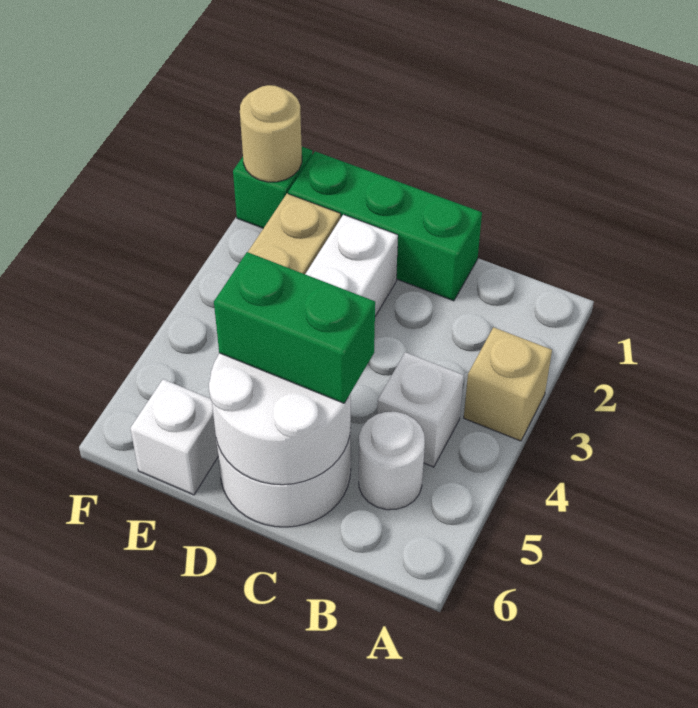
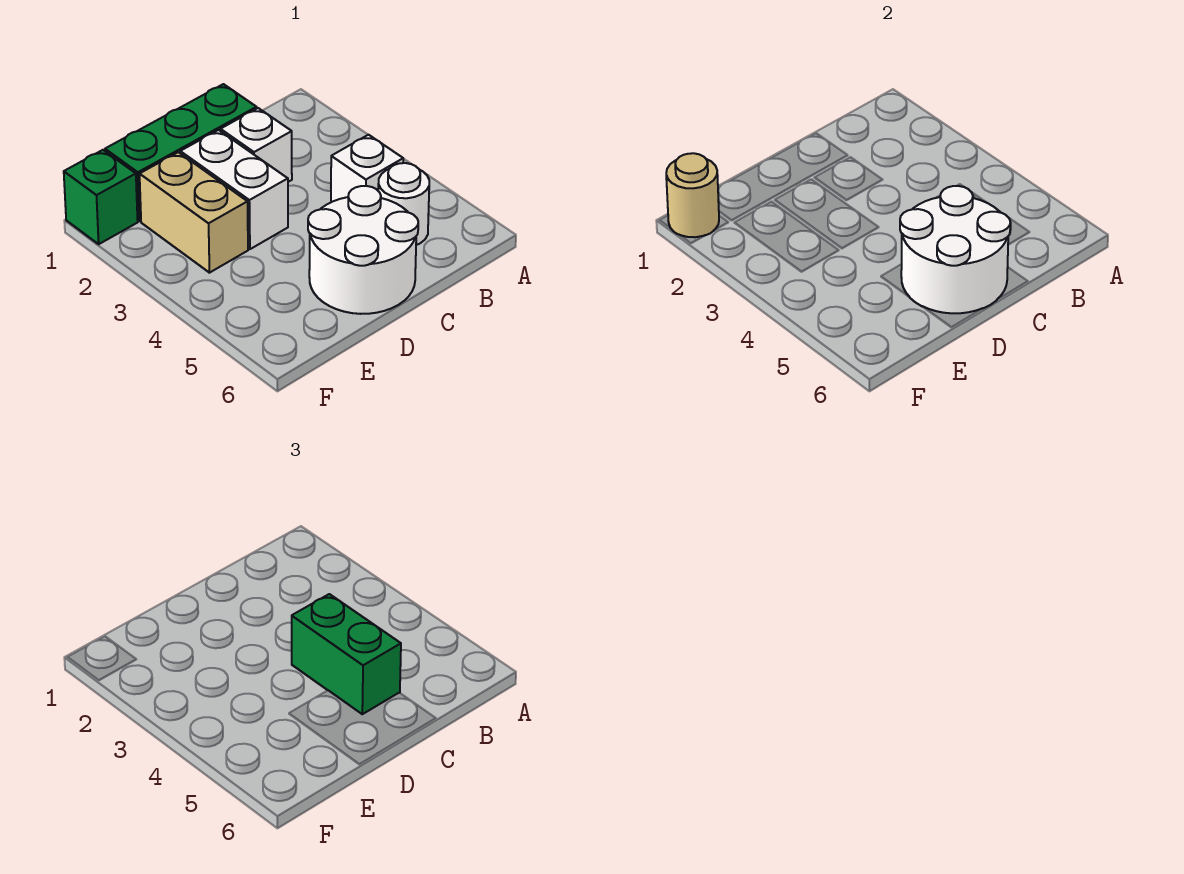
tan 1x1 brick [464,327,552,441] -> none
green 1x2 brick [214,252,375,403] -> green 1x2 brick turned to [292,594,401,714]
white 1x1 brick [130,379,218,495] -> white 1x1 brick moved to [220,108,292,182]

